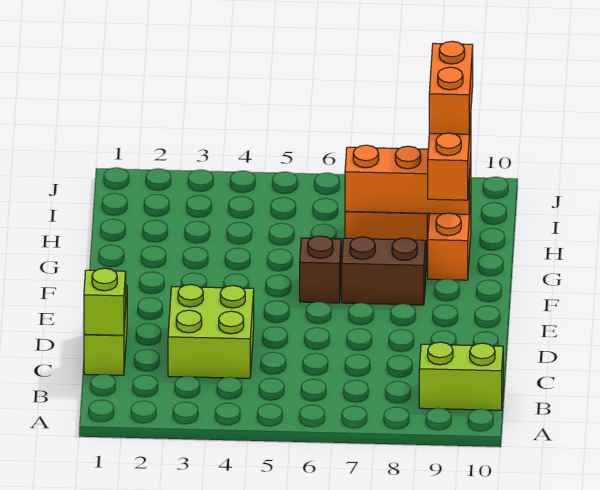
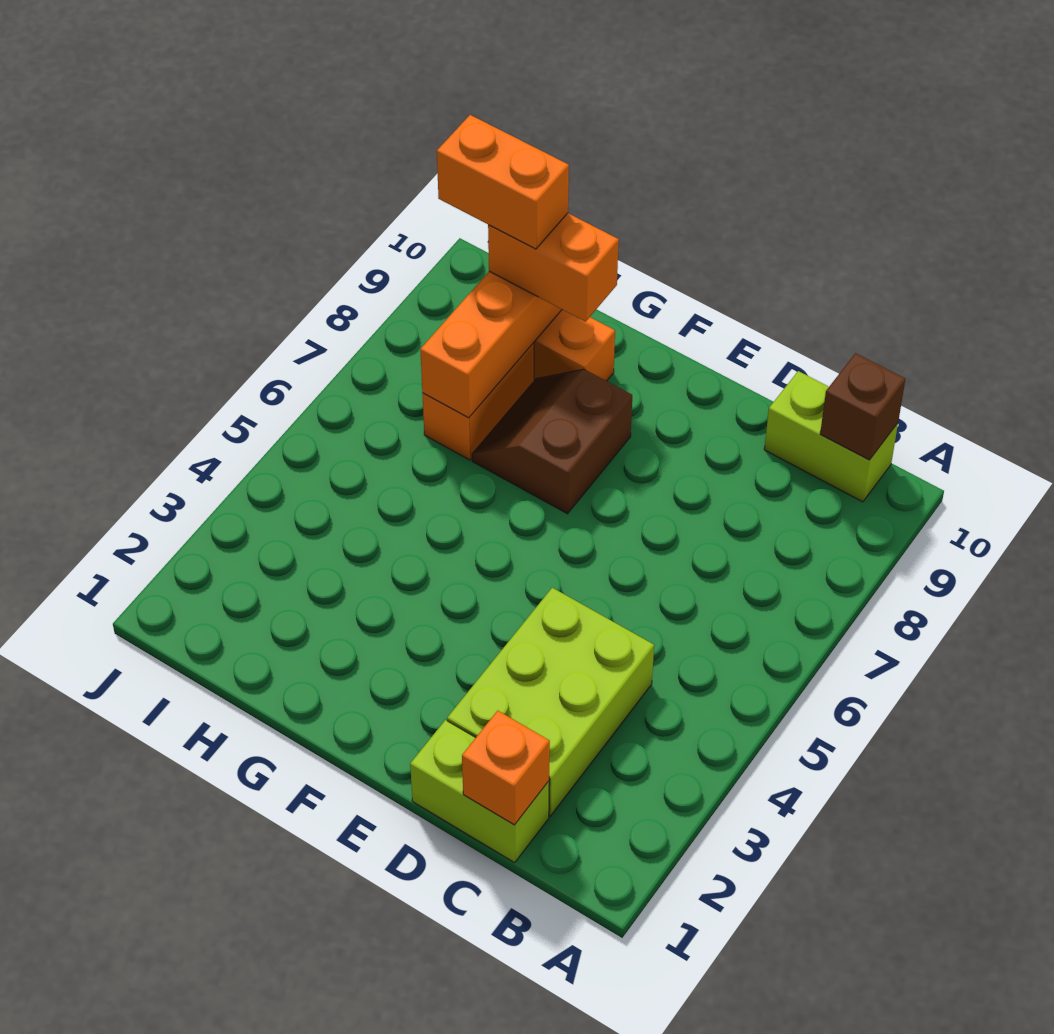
lime 1x2 brick [419,342,503,410] -> lime 1x2 brick turned to [764,371,898,502]
lime 1x1 brick [84,268,126,335] -> orange 1x1 brick [462,711,550,825]
lime 2x2 brick [168,285,254,378] -> lime 2x3 brick [447,588,654,816]
brown 1x1 brick [300,236,341,303] -> brown 1x1 brick moved to [820,353,905,460]

